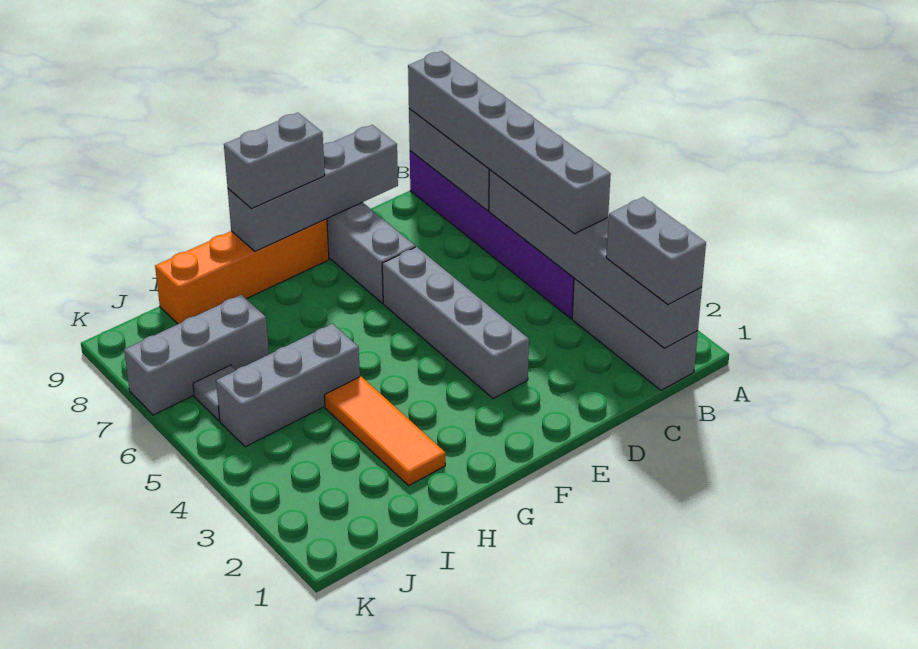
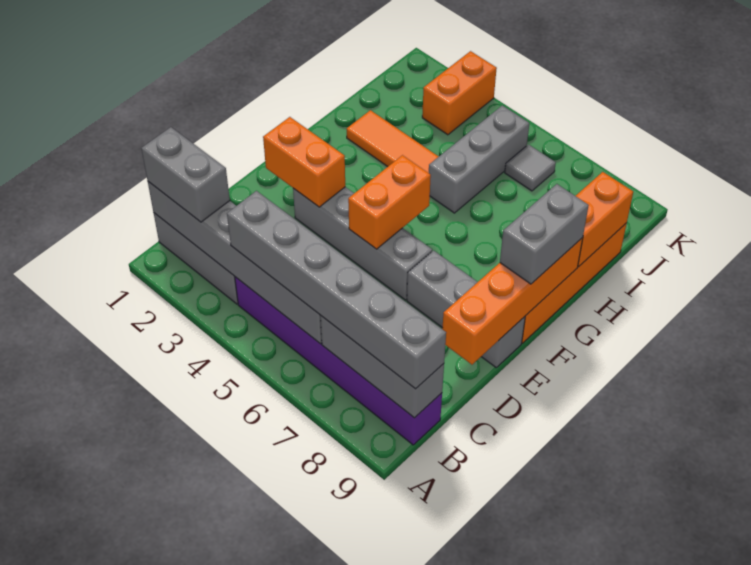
grey 1x4 brick [228,125,398,251] -> orange 1x4 brick [442,238,583,365]
none -> orange 1x2 brick [263,117,345,207]
none -> orange 1x2 brick [348,155,431,249]
none -> orange 1x2 brick [576,172,633,267]
grey 1x3 brick [124,295,269,415] -> none
none -> orange 1x2 brick [422,51,497,135]

